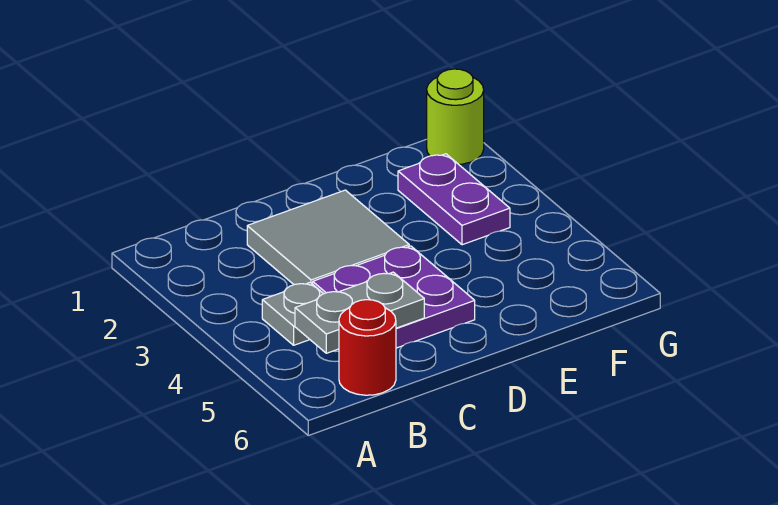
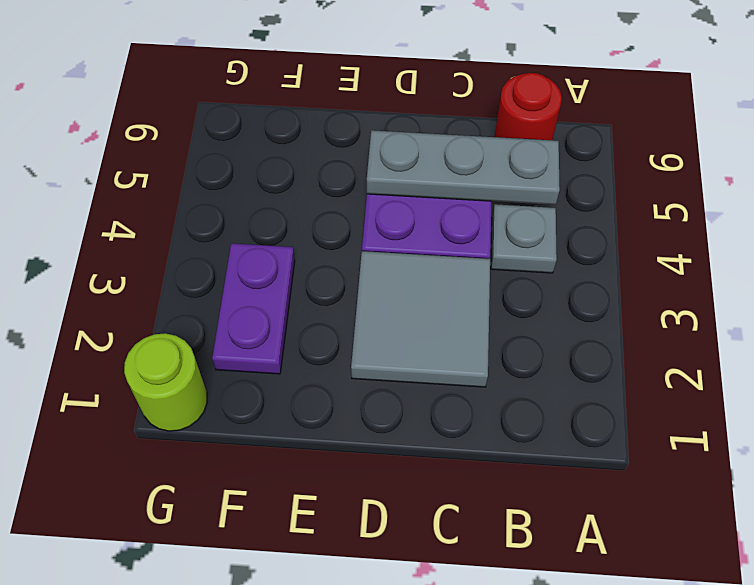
grey 1x2 plate [295,272,424,353] -> grey 1x3 plate [367,130,560,205]

